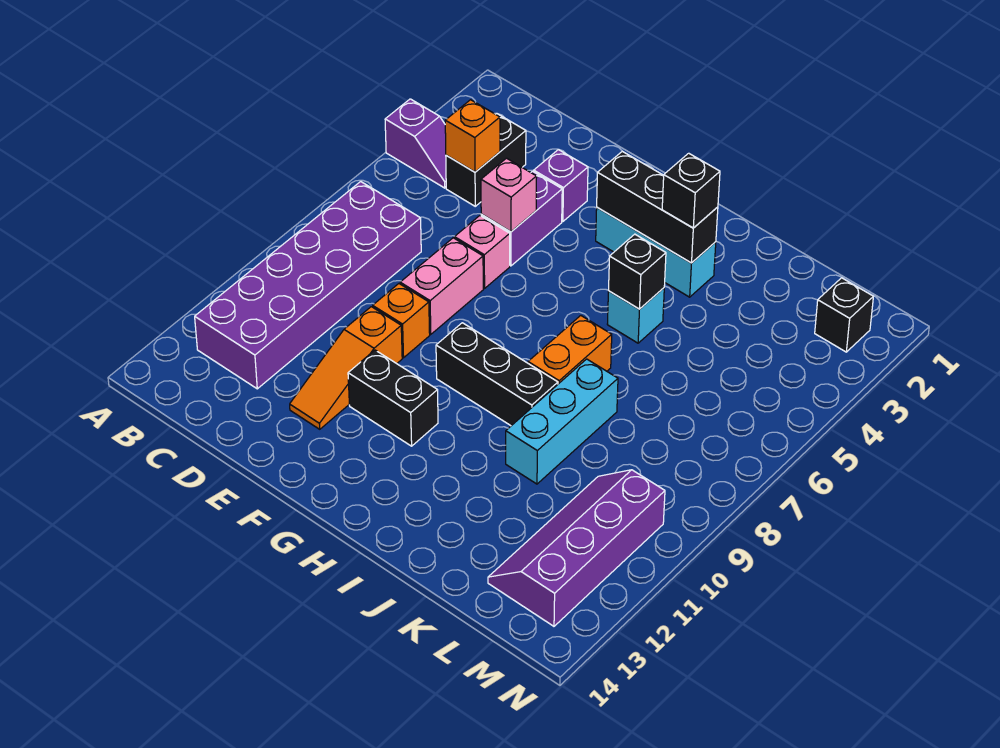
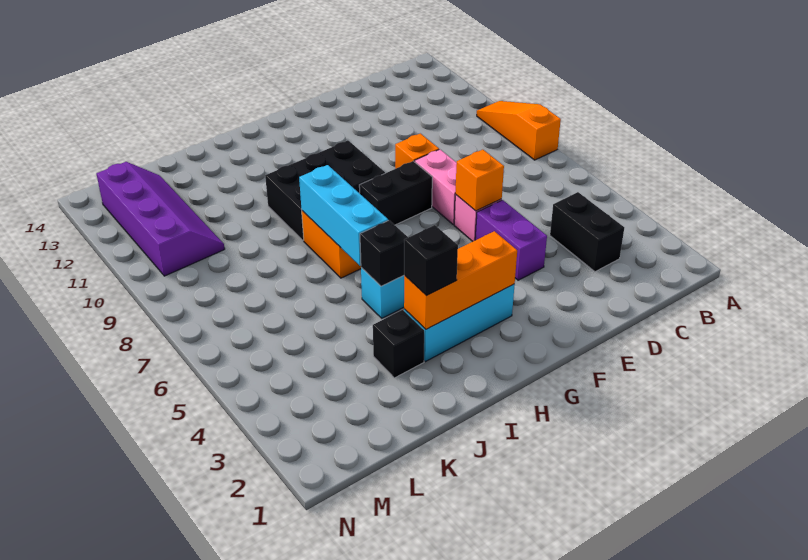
purple 1x2 slope [385,99,446,188] -> none
purple 2x6 brick [195,182,421,389] -> none
orange 1x1 brick [445,100,500,172] -> orange 1x1 brick moved to [455,150,504,211]
purple 1x1 brick [534,150,588,221] -> none
pink 1x1 brick [481,158,537,232] -> none
orange 1x3 slope [290,307,402,429] -> orange 1x3 slope moved to [477,101,561,160]
black 1x2 brick [348,350,438,446] -> black 1x2 brick moved to [359,161,432,225]
black 1x3 brick [597,151,718,263] -> orange 1x3 brick [404,231,517,329]
black 1x3 brick [436,323,558,426] -> black 2x3 brick [265,141,385,241]
cyan 1x3 brick [506,359,618,484] -> cyan 1x3 brick moved to [299,165,388,266]
black 1x1 brick [815,278,873,352] -> black 1x1 brick moved to [373,310,424,378]

